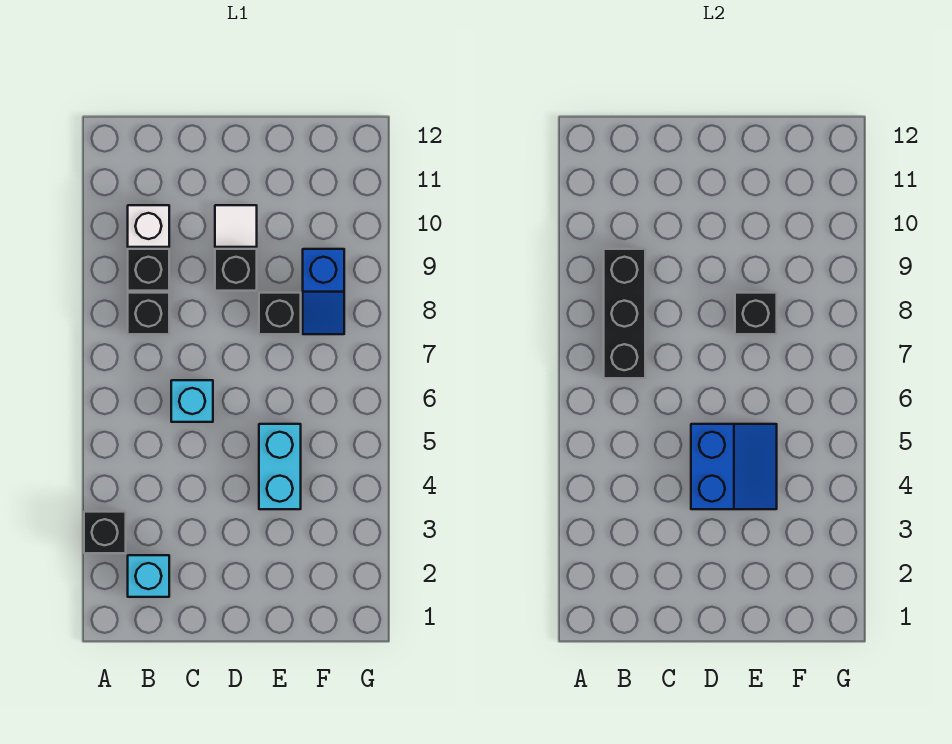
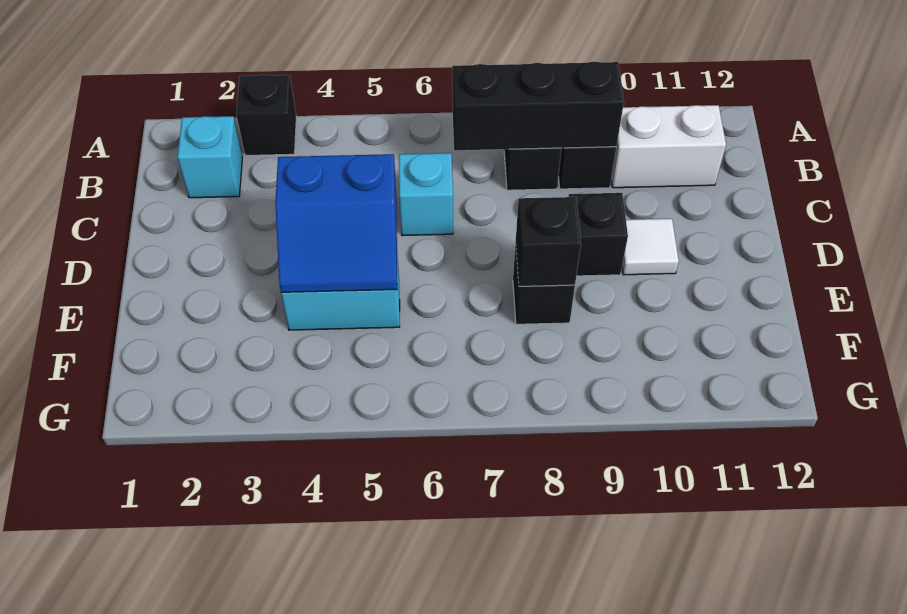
white 1x1 brick [128,205,169,247] -> white 1x2 brick [611,105,726,188]
blue 1x2 slope [303,249,344,334] -> none

